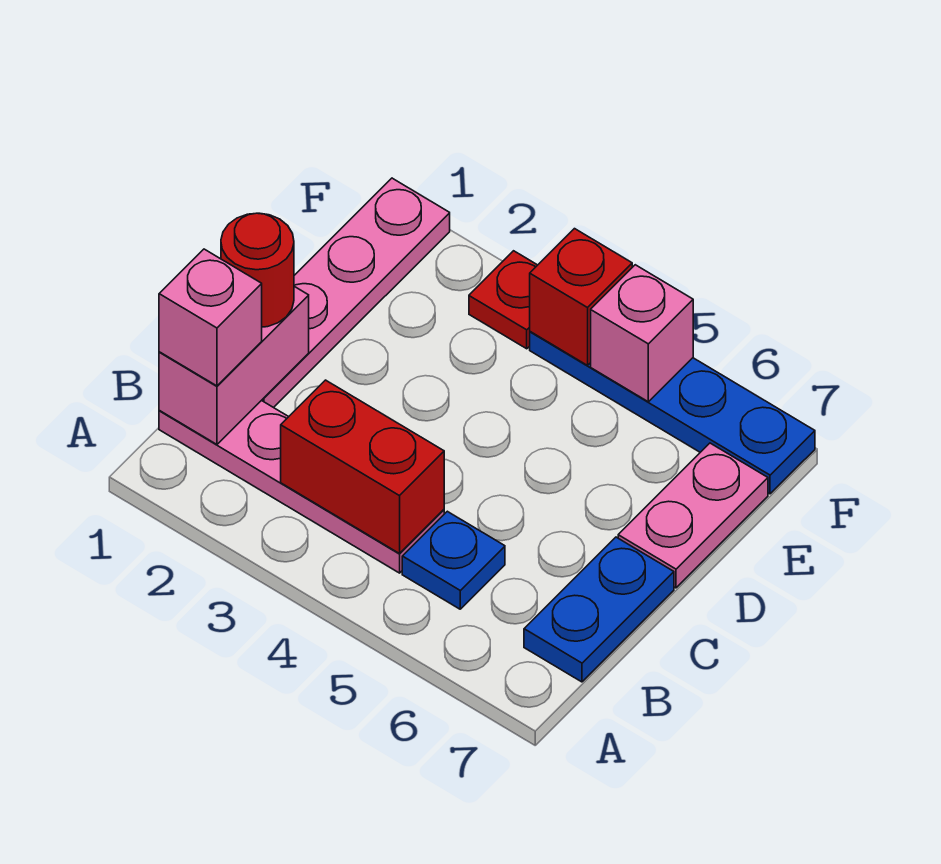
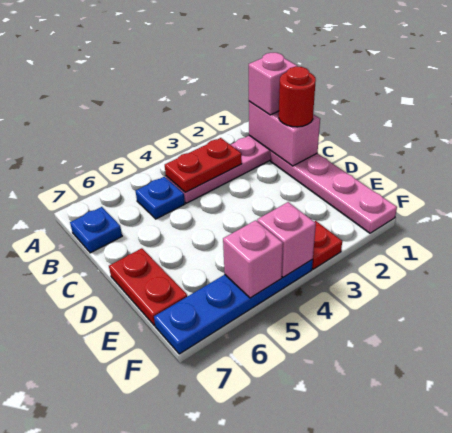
red 1x2 brick [281,380,444,554] -> red 1x2 plate [165,138,242,192]
blue 1x2 plate [524,537,674,682] -> blue 1x1 plate [70,207,122,253]
pink 1x2 plate [618,443,768,588] -> red 1x2 plate [109,248,187,326]
red 1x1 brick [530,229,632,365] -> pink 1x1 brick [257,202,316,277]

